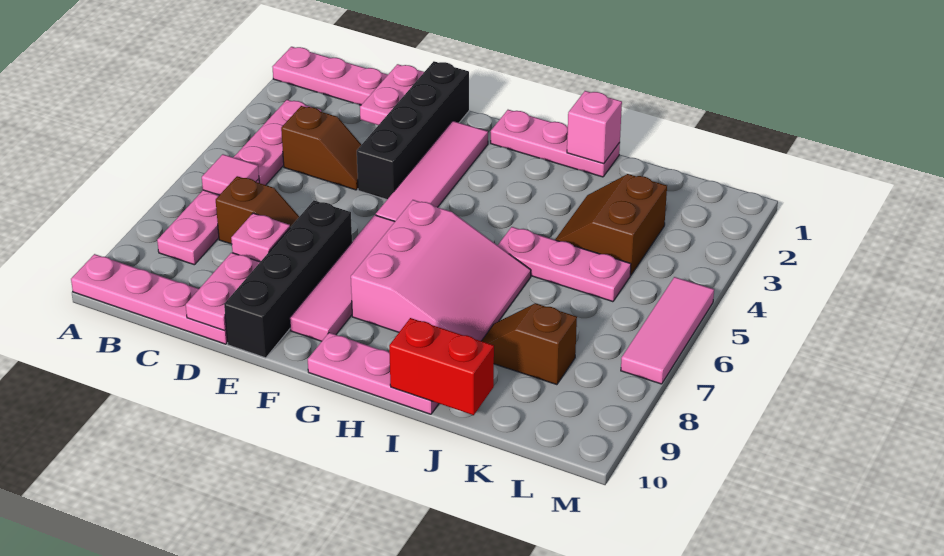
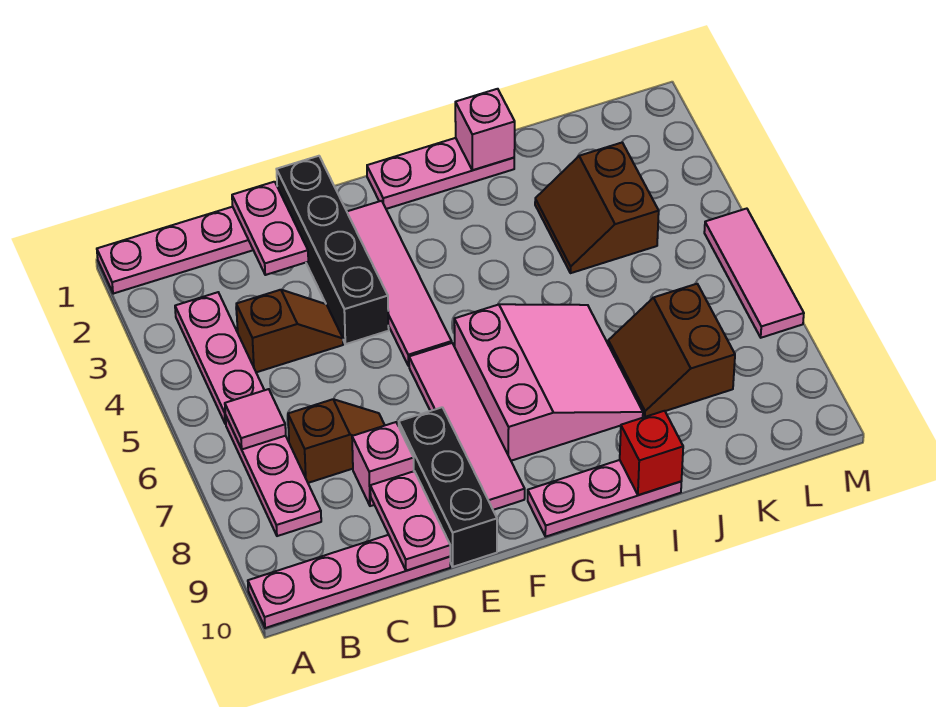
black 1x4 brick [224,200,352,358] -> black 1x3 brick [399,407,497,567]
pink 1x3 plate [498,227,631,302] -> none
red 1x2 brick [389,318,494,415] -> red 1x1 brick [620,411,683,495]
brown 1x2 slope [482,303,577,385] -> brown 2x2 slope [608,284,735,417]

